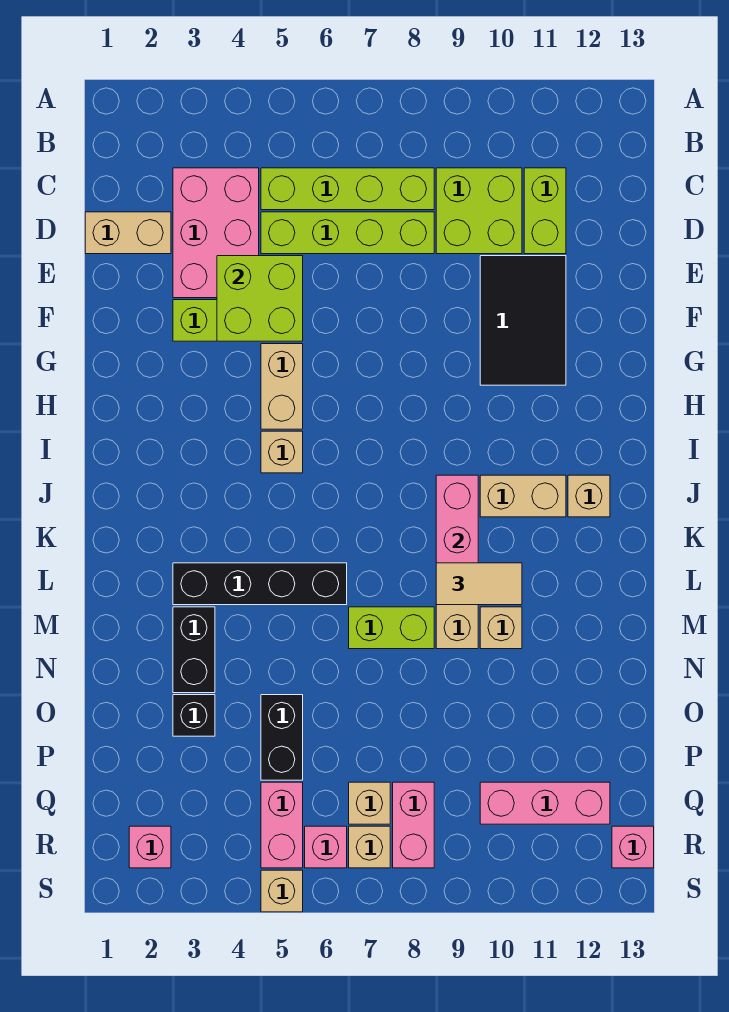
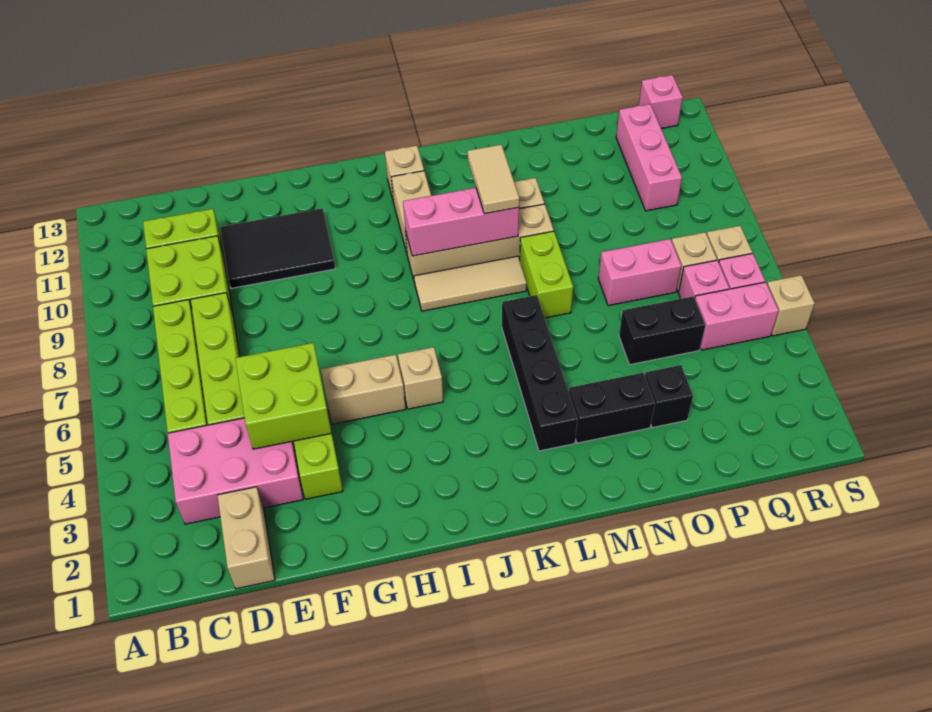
none -> tan 1x3 tile [414,256,527,311]
pink 1x2 brick [393,782,434,868] -> pink 1x2 brick moved to [598,239,681,306]
pink 1x1 brick [129,826,171,868] -> pink 1x1 brick moved to [678,260,729,299]

